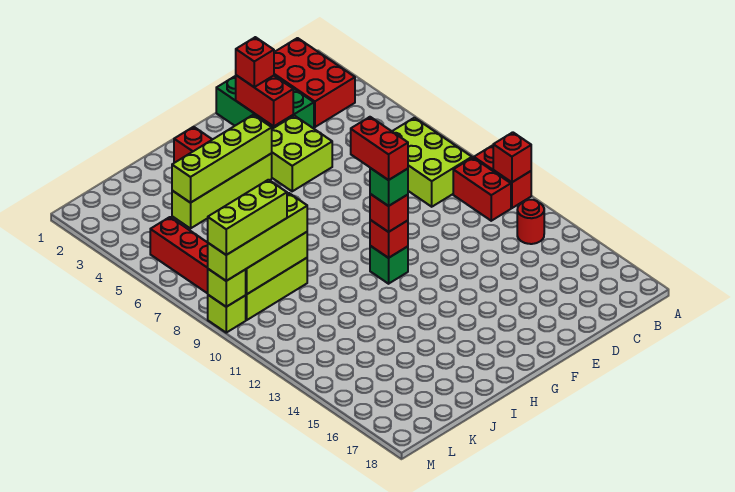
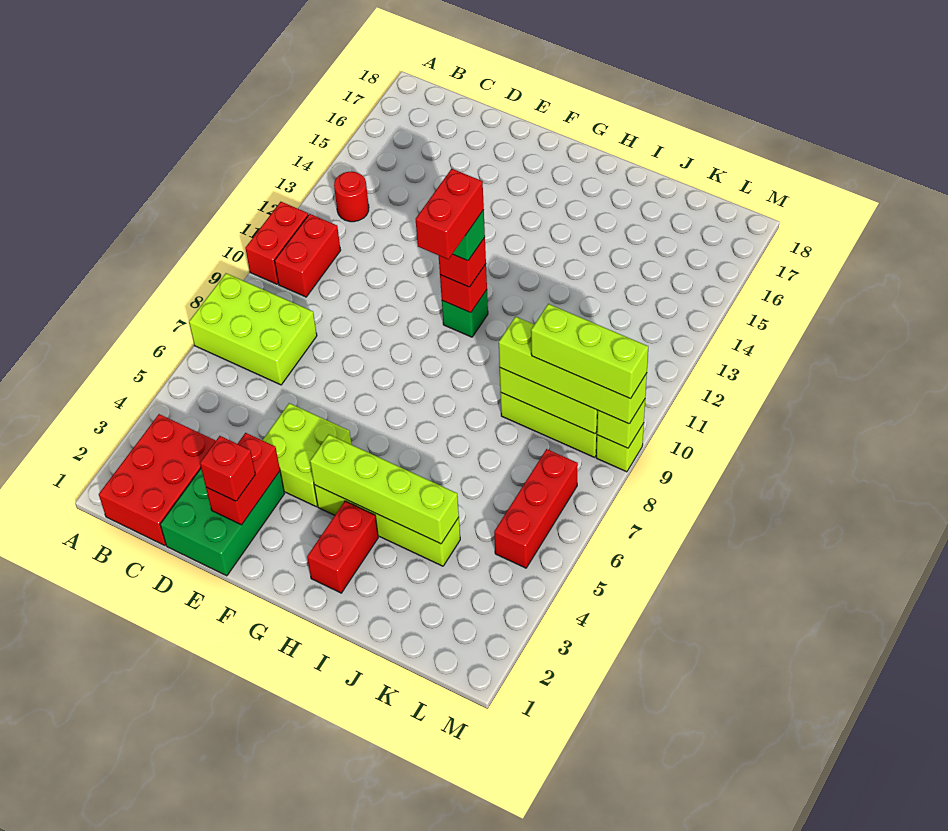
red 1x1 brick [493,132,531,182] -> none
lime 2x3 brick [392,118,472,207] -> lime 2x3 brick turned to [189,273,317,385]

